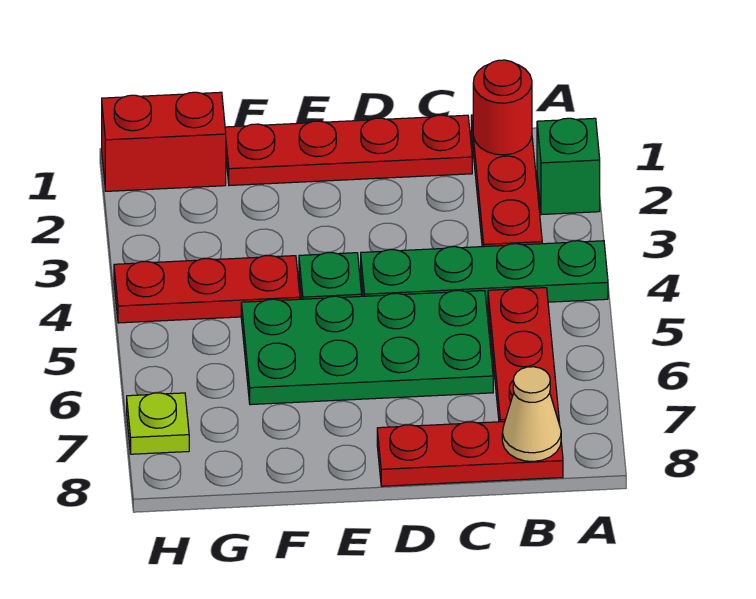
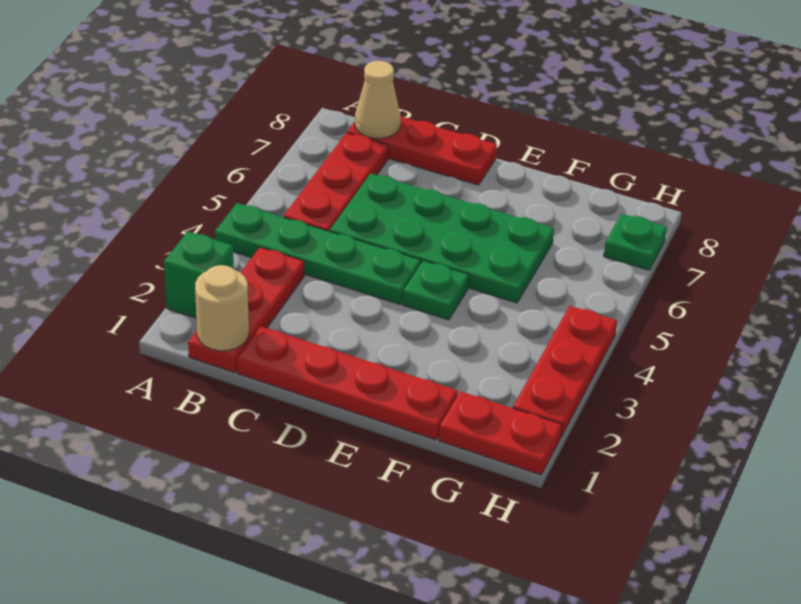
red 1x1 round brick [473,60,532,155] -> tan 1x1 round brick [195,265,249,351]
red 1x3 plate [114,256,300,323] -> red 1x3 plate turned to [513,306,617,437]
red 1x2 brick [102,92,226,191] -> red 1x2 plate [439,391,562,475]
lime 1x1 plate [127,393,189,454] -> green 1x1 plate [604,214,667,270]

